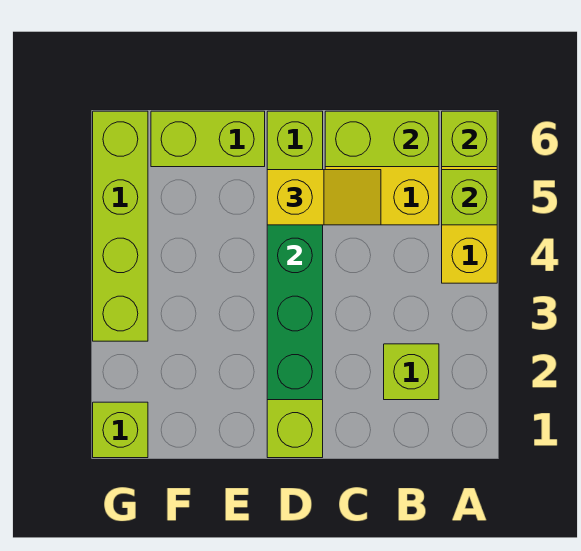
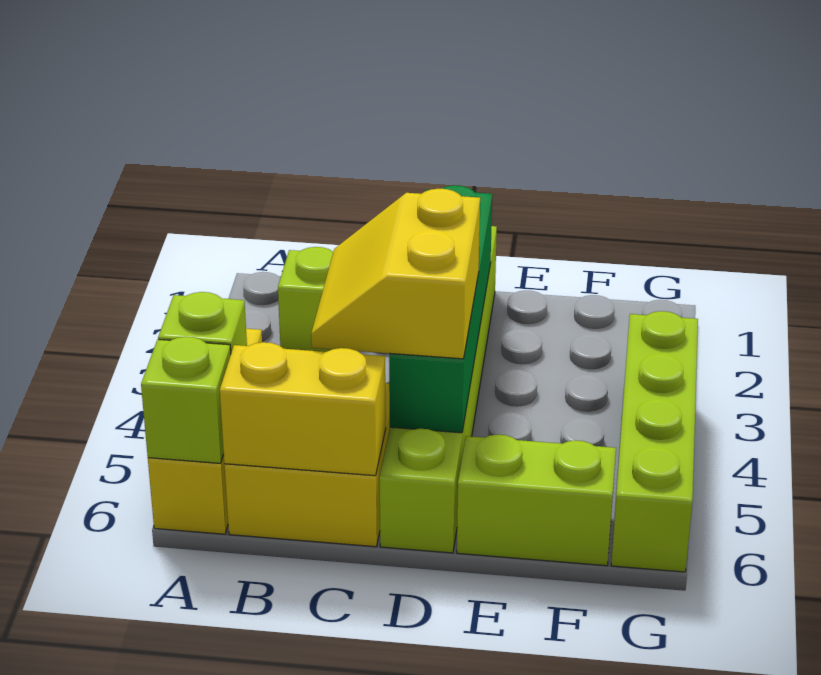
lime 1x2 brick [325,111,439,167] -> yellow 1x2 brick [220,342,386,476]
yellow 1x2 slope [267,170,381,225] -> yellow 2x2 slope [311,189,480,359]
lime 1x1 brick [93,402,148,458] -> none

